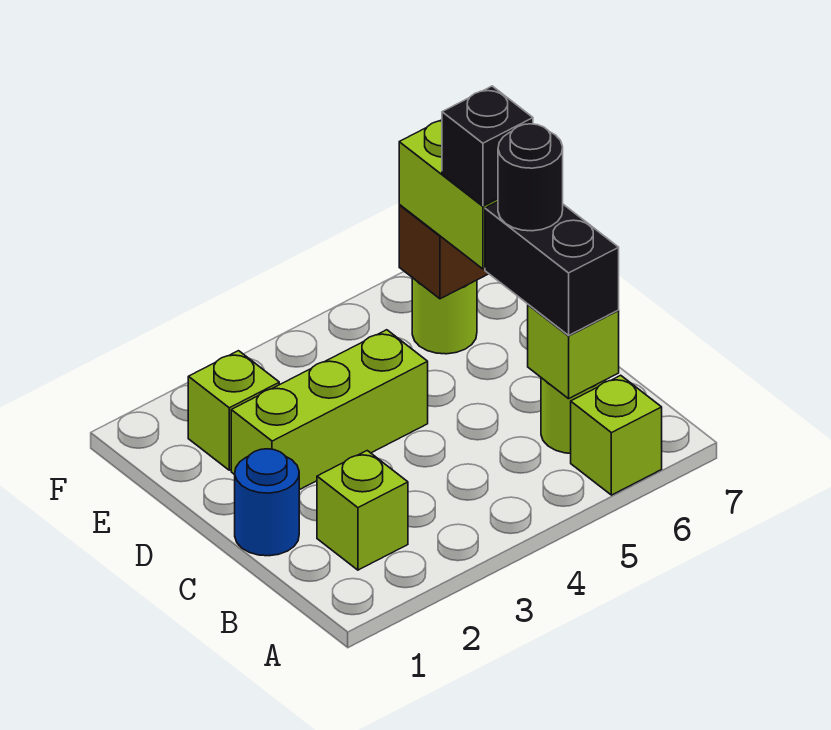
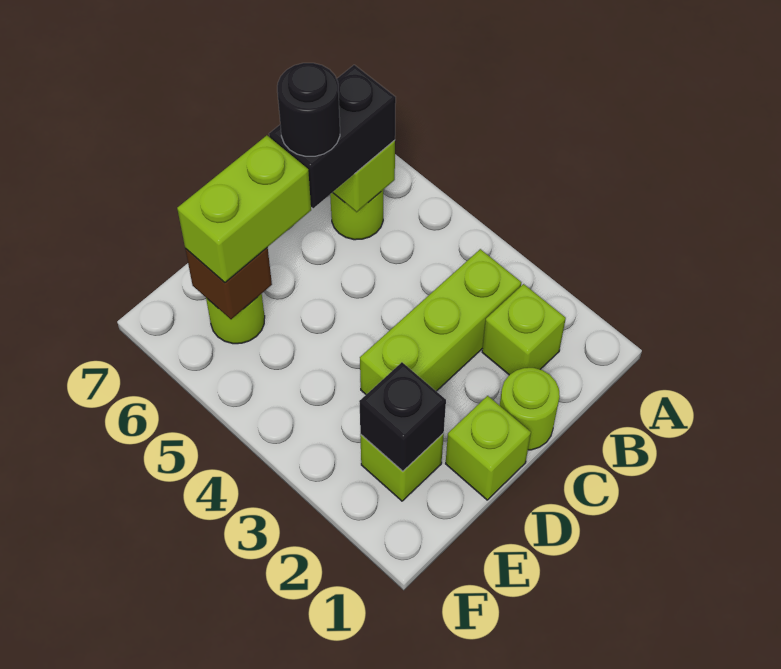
lime 1x1 brick [571,375,662,495] -> lime 1x1 brick moved to [446,396,531,500]
blue 1x1 round brick [235,449,299,556] -> lime 1x1 round brick [500,368,560,450]
lime 1x3 brick [231,330,428,490] -> lime 1x3 brick turned to [360,249,521,394]
black 1x1 brick [442,86,533,206] -> black 1x1 brick moved to [359,362,446,471]

